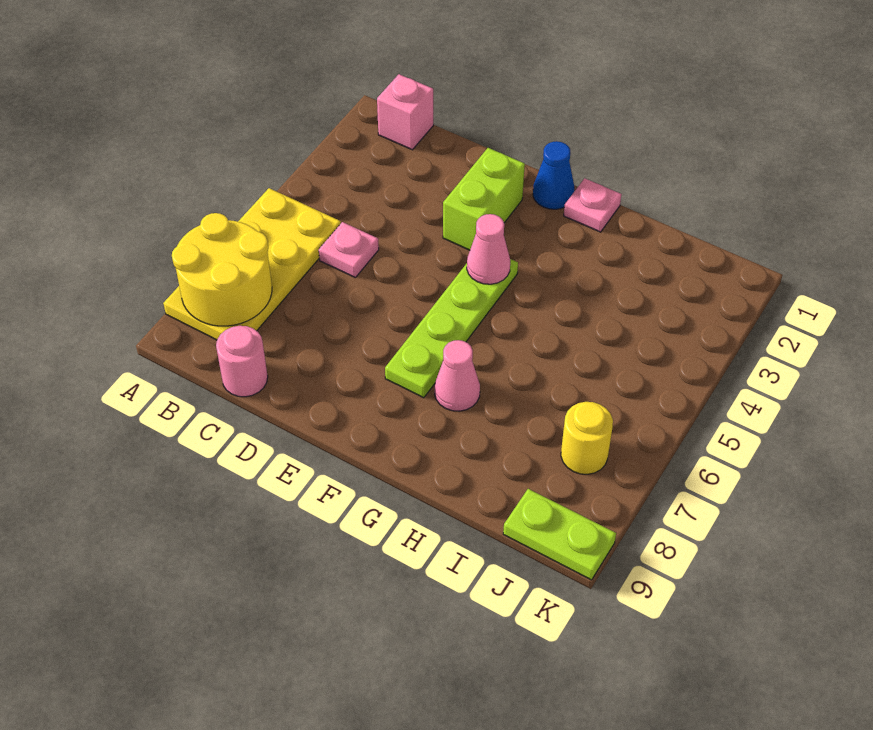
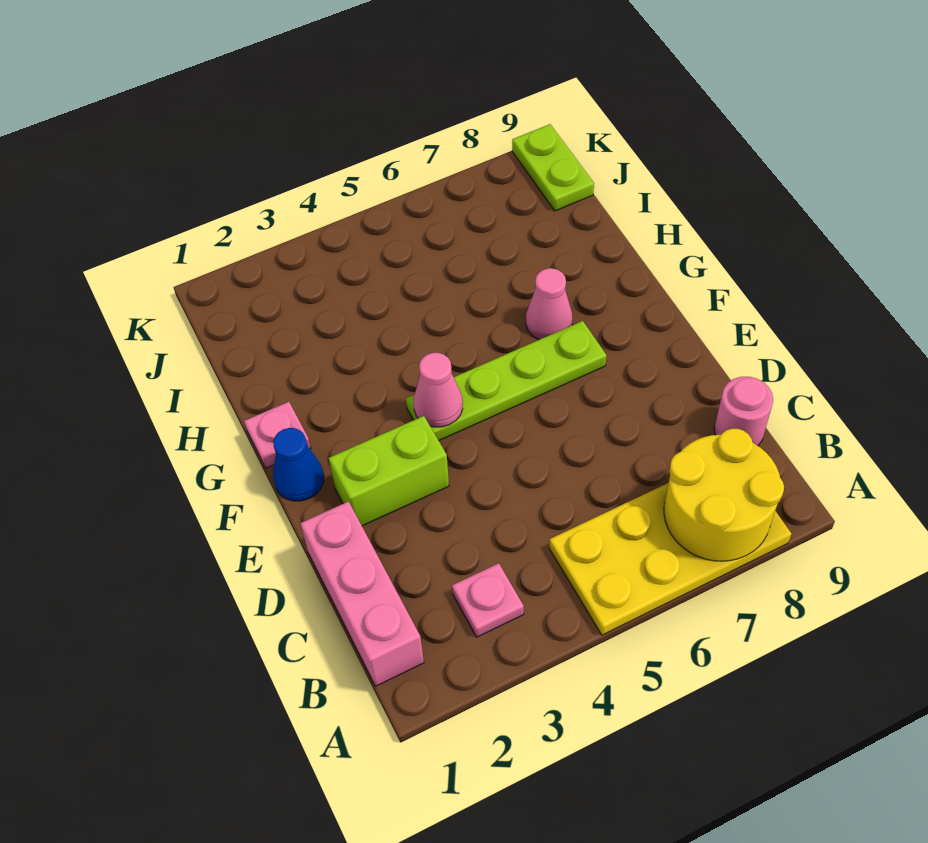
pink 1x1 brick [377,74,433,150] -> pink 1x3 brick [300,501,424,686]
pink 1x1 plate [319,222,379,277] -> pink 1x1 plate moved to [452,563,524,637]
yellow 1x1 round brick [561,402,613,474] -> none

